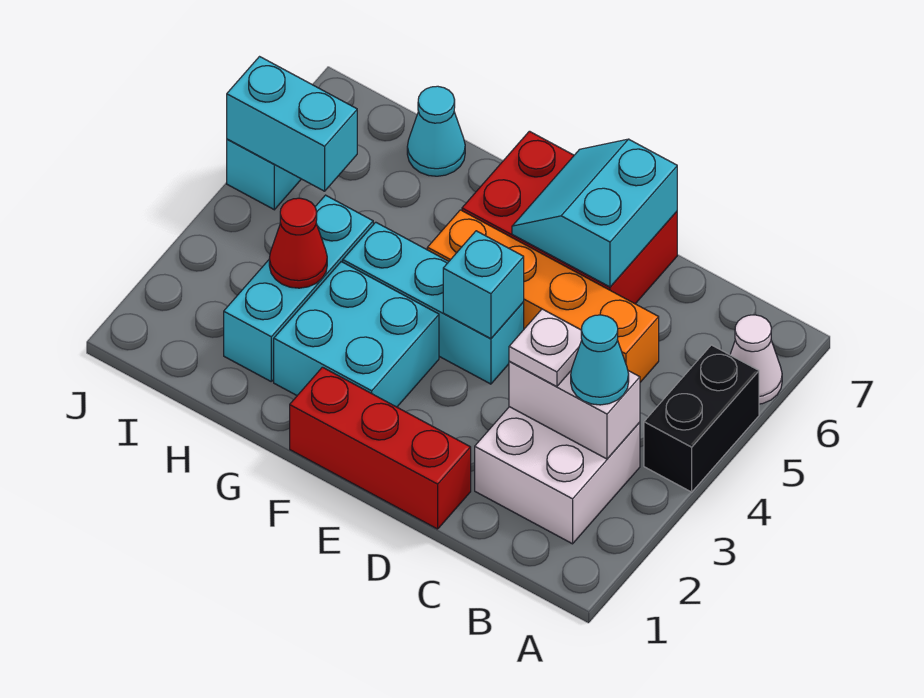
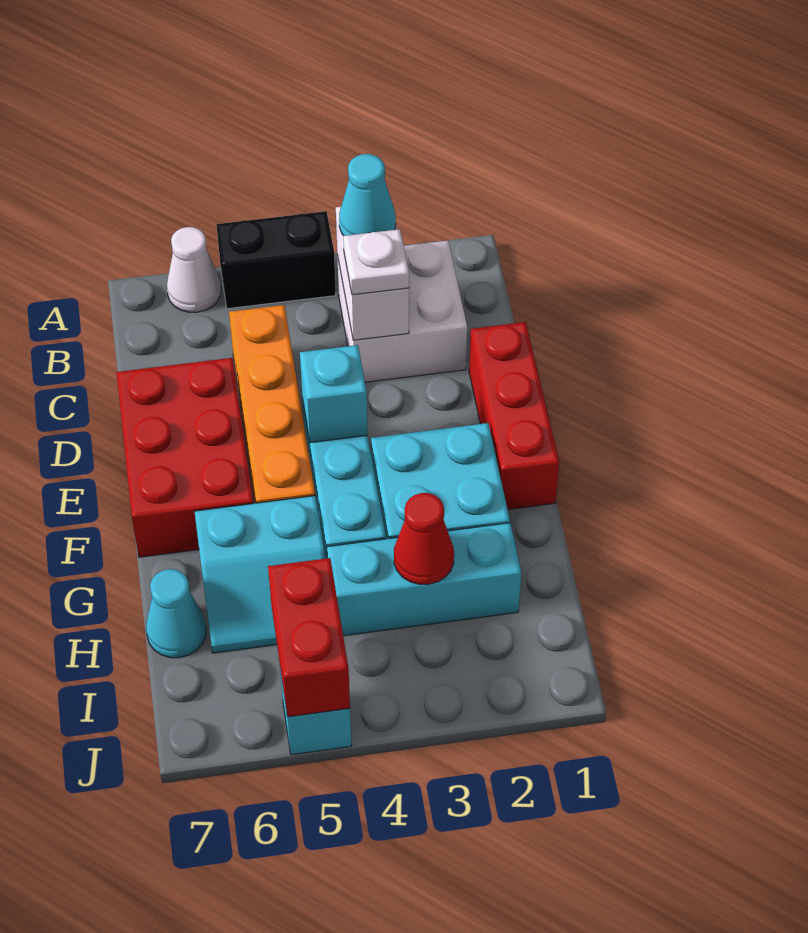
cyan 2x2 slope [512,139,677,287] -> cyan 2x2 slope moved to [194,496,325,653]
cyan 1x2 brick [227,57,357,191] -> red 1x2 brick [268,558,350,717]

